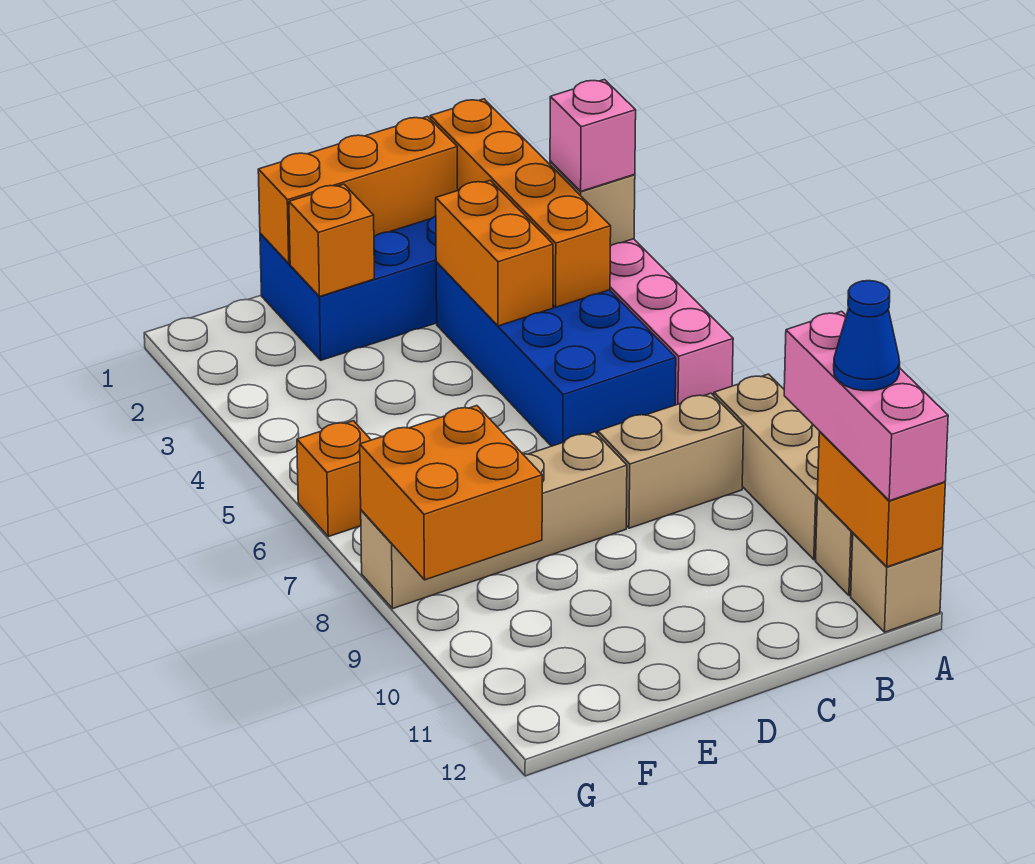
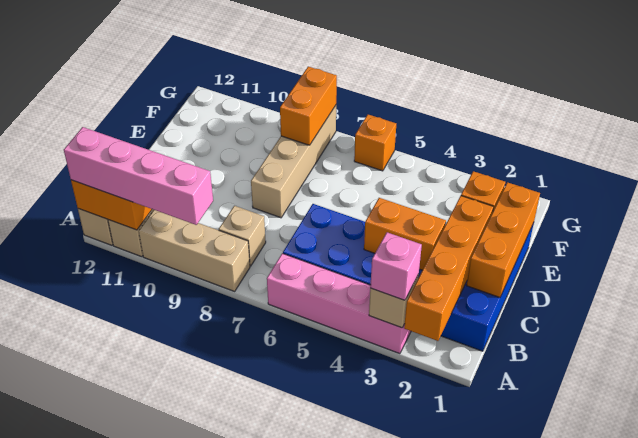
pink 1x3 brick [784,311,948,501] -> pink 1x4 brick [64,127,213,225]
blue 1x1 cone [834,281,900,391] -> none
orange 1x4 brick [430,99,611,307] -> orange 1x4 brick turned to [404,196,493,341]
tan 1x2 brick [598,393,744,528] -> tan 1x1 brick [219,206,266,266]
orange 2x2 brick [360,406,542,580] -> orange 1x2 brick [280,67,337,145]

